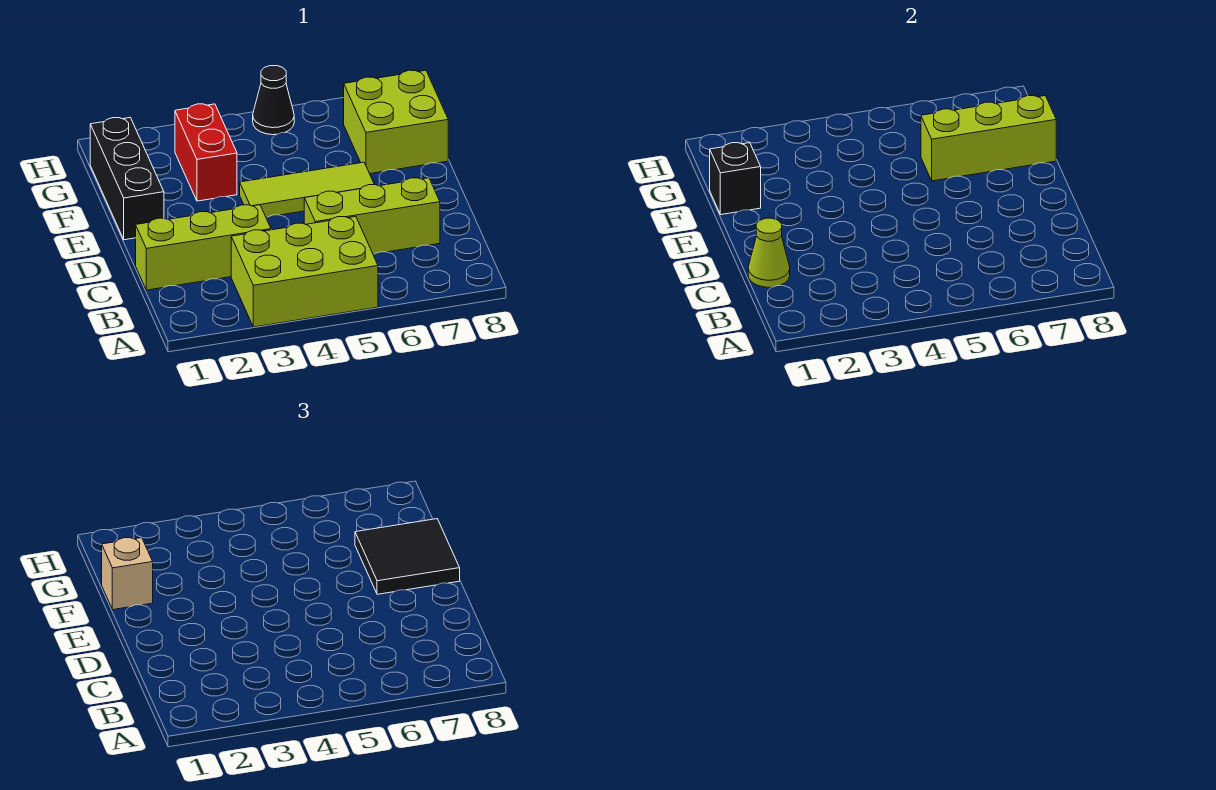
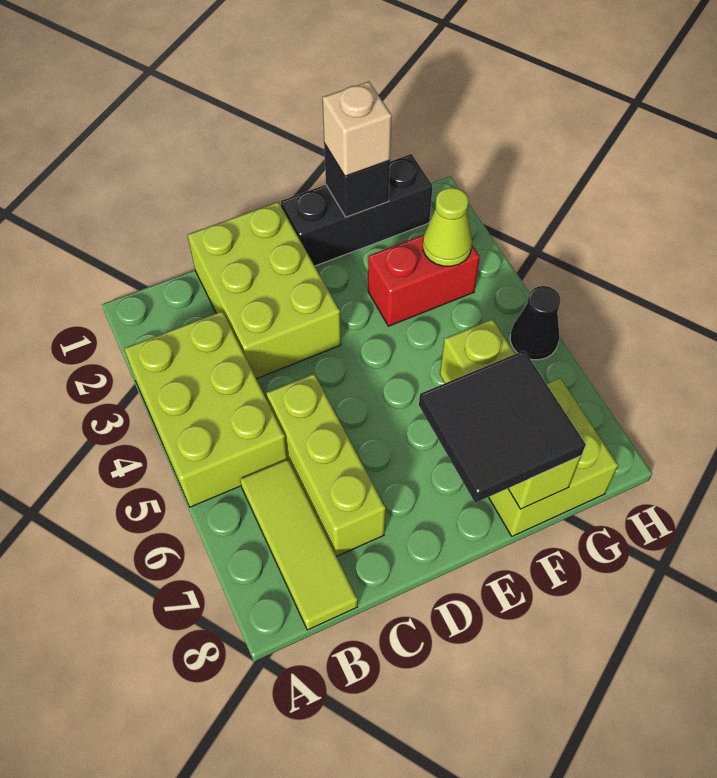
lime 1x3 brick [136,205,271,290] -> lime 2x3 brick [188,202,341,379]
lime 1x1 cone [748,218,790,287] -> lime 1x1 cone moved to [423,187,472,266]
lime 1x3 tile [240,162,374,217] -> lime 1x3 tile moved to [240,459,358,630]

